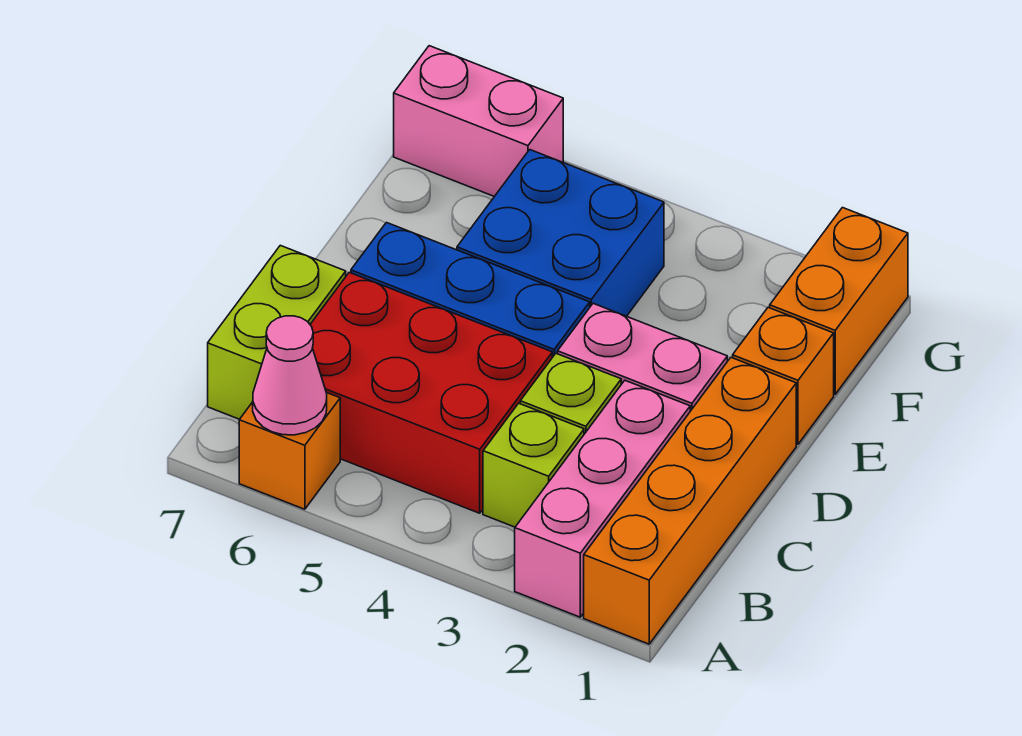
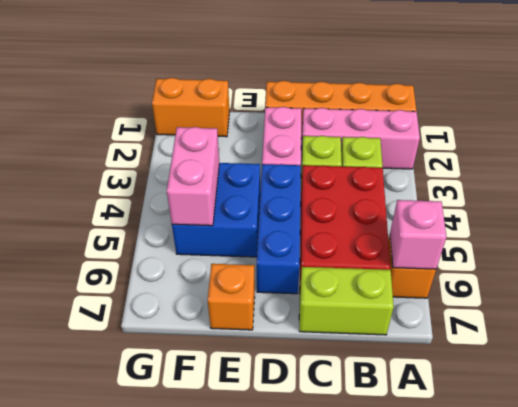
pink 1x1 cone [253,316,327,435] -> pink 1x1 brick [390,200,446,269]
orange 1x1 brick [733,307,834,444] -> orange 1x1 brick moved to [208,264,255,330]
pink 1x2 brick [394,46,563,197] -> pink 1x2 brick moved to [167,127,219,226]

